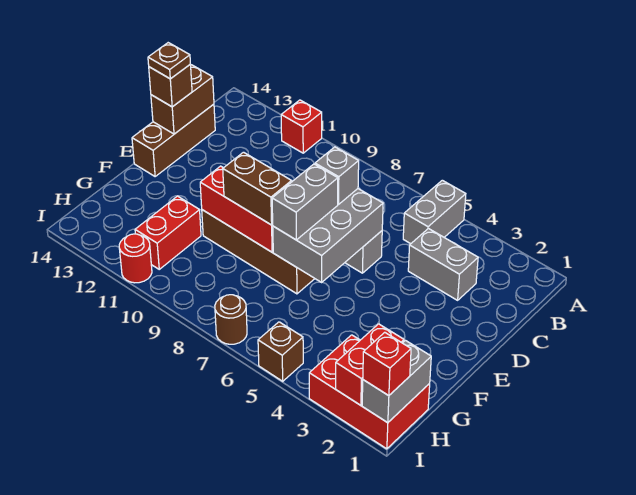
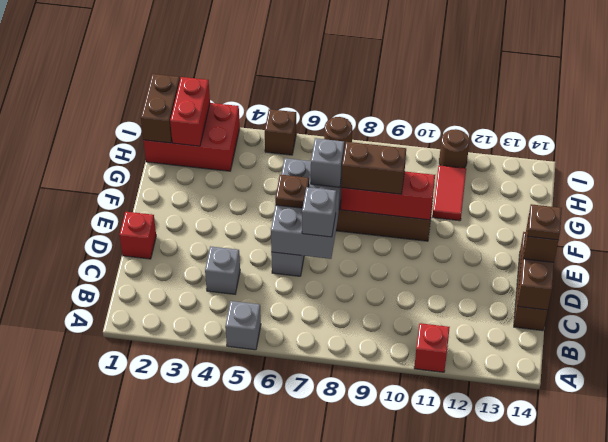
grey 1x2 brick [403,180,466,244] -> grey 1x1 brick [225,301,261,350]
grey 1x2 brick [408,229,478,300] -> grey 1x1 brick [205,246,240,294]
none -> brown 1x1 plate [275,175,309,208]
grey 1x2 brick [272,164,338,240] -> grey 1x1 brick [311,138,344,187]
red 1x2 brick [135,196,201,269] -> red 1x2 tile [432,165,466,221]
grey 1x2 brick [362,341,431,423] -> brown 1x2 brick [141,74,180,143]
red 1x1 brick [363,332,411,396] -> red 1x1 brick moved to [120,212,156,259]
red 1x1 round brick [119,234,152,283] -> brown 1x1 round brick [439,129,469,168]

